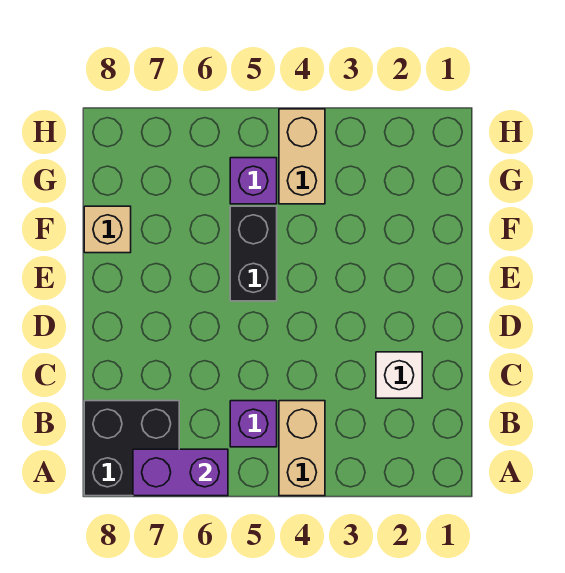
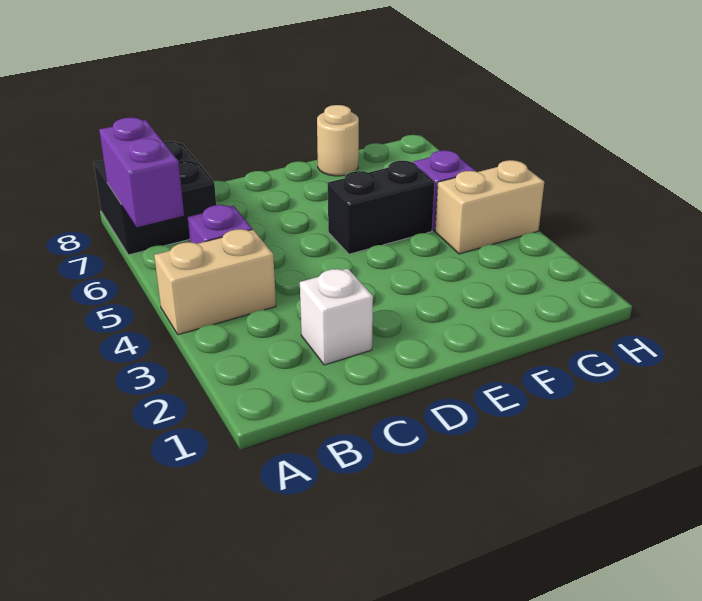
tan 1x1 brick [84,206,131,253] -> tan 1x1 round brick [317,105,359,176]

